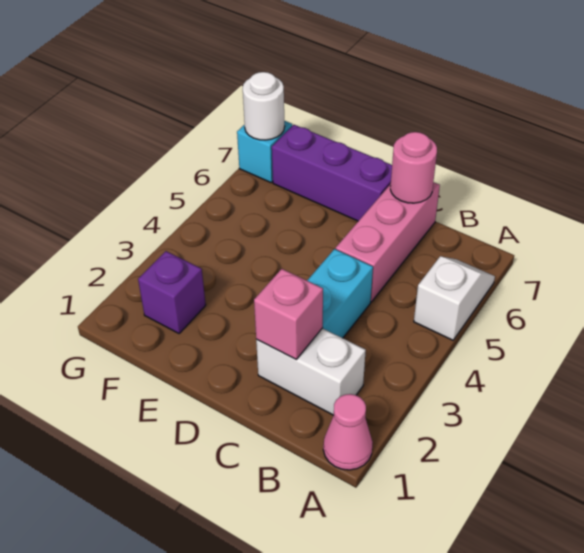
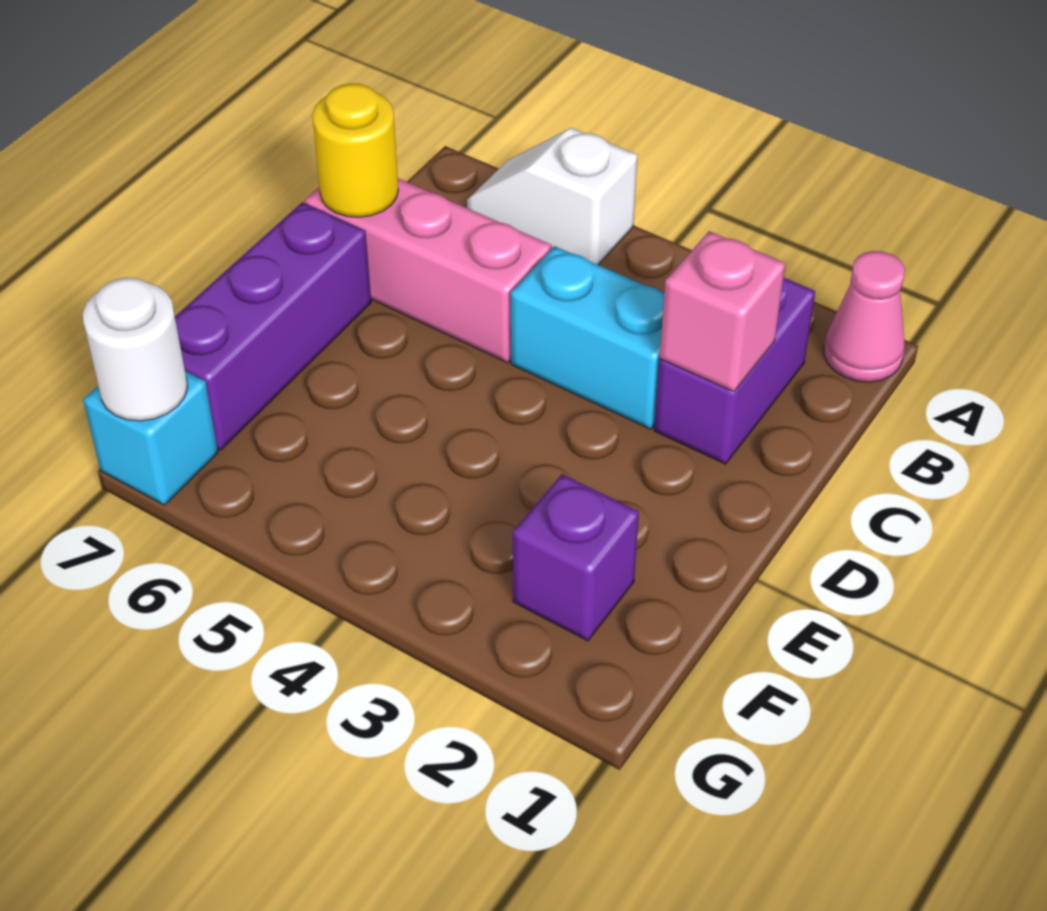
white 1x2 brick [256,328,366,415] -> purple 1x2 brick [654,278,815,464]
pink 1x1 round brick [390,132,437,203] -> yellow 1x1 round brick [312,84,398,217]

